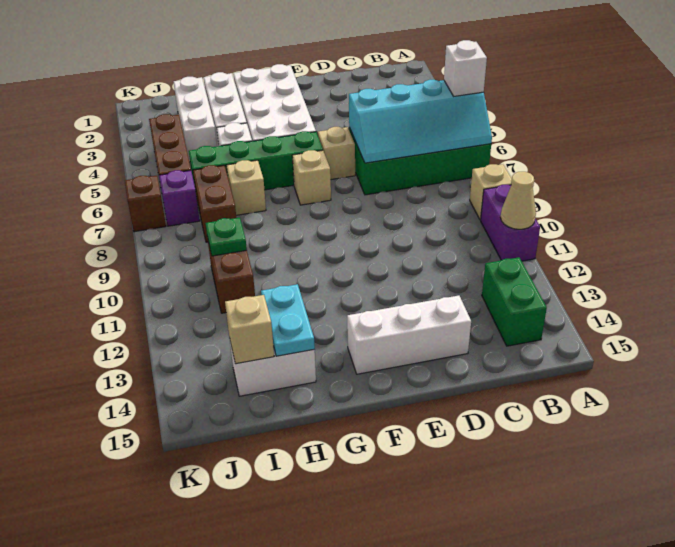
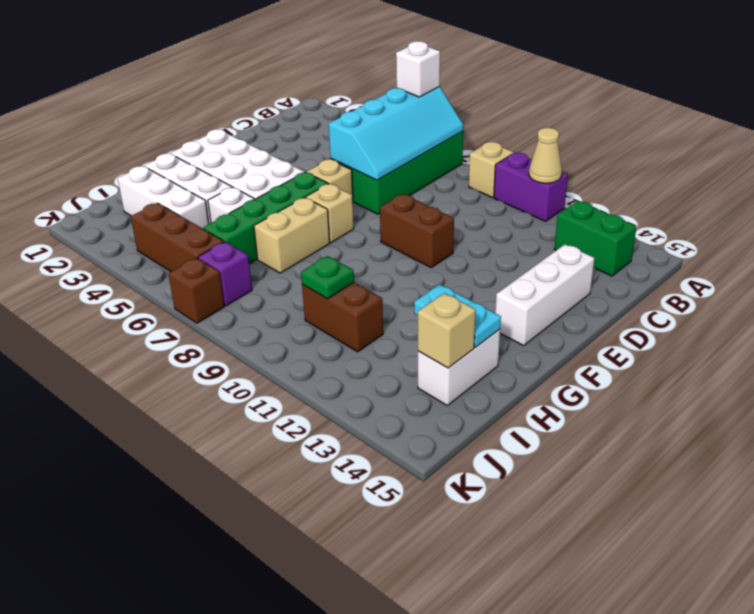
tan 1x1 brick [226,160,266,215] -> tan 1x2 brick [254,198,330,273]
brown 1x2 brick [193,165,236,242] -> brown 1x2 brick moved to [380,194,454,268]

